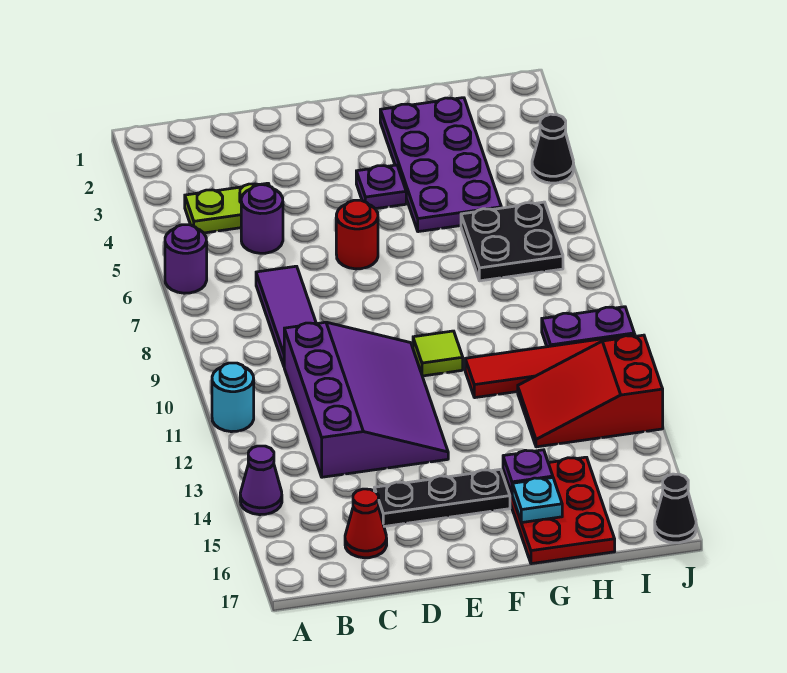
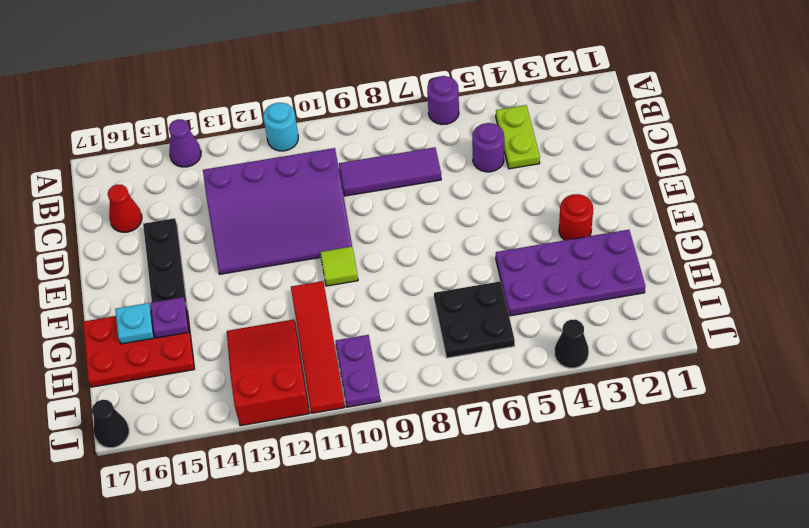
red 1x1 round brick [336,200,378,269] -> red 1x1 round brick moved to [559,194,593,240]
purple 1x1 plate [356,165,406,209] -> none

